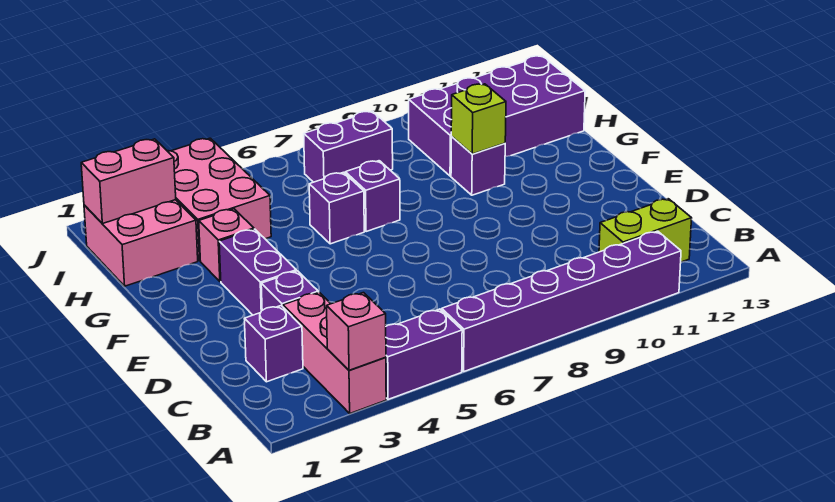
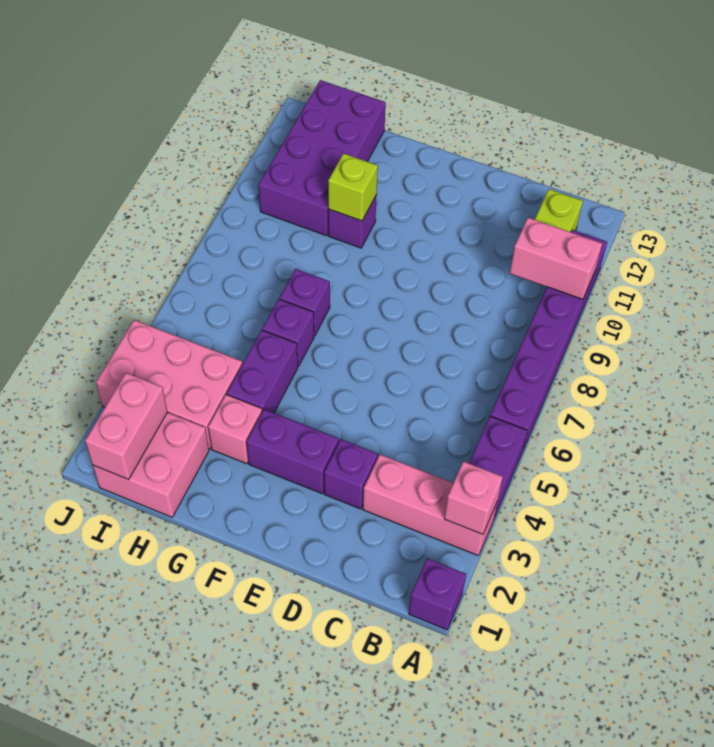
none -> pink 1x2 brick [510,218,602,299]
purple 1x1 brick [245,306,303,382] -> purple 1x1 brick moved to [409,558,466,630]
purple 1x2 brick [304,111,393,182] -> purple 1x2 brick moved to [227,330,298,413]

